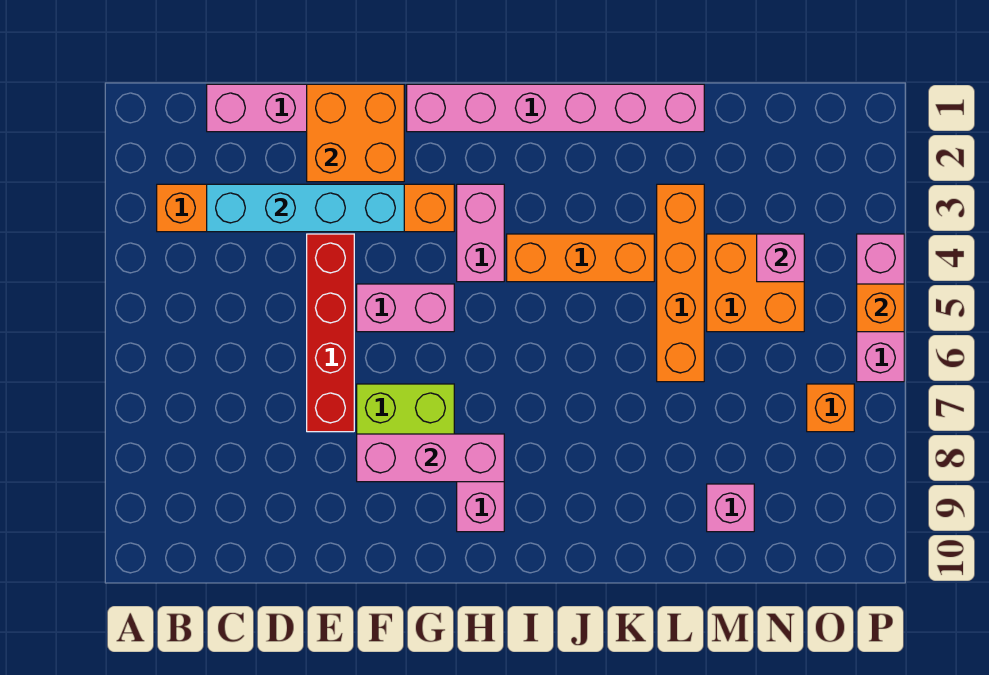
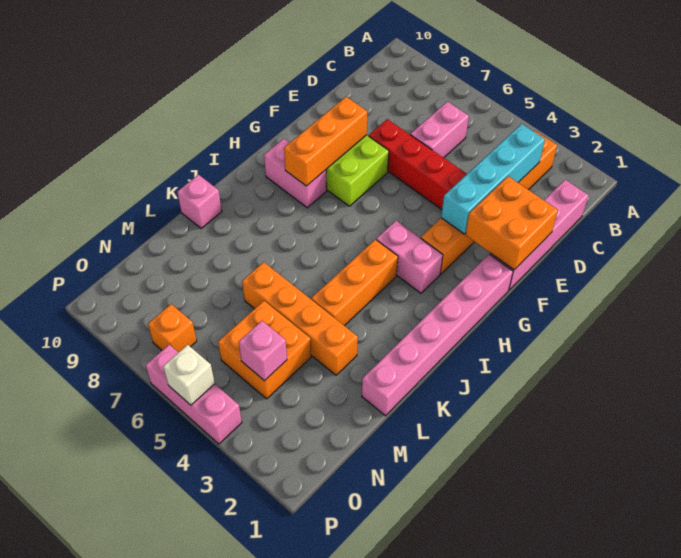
pink 1x2 brick [357,284,454,332] -> pink 1x2 brick moved to [410,102,469,158]
pink 1x3 brick [357,434,504,482] -> orange 1x3 brick [284,97,367,186]
pink 1x1 brick [707,484,754,532] -> pink 1x1 brick moved to [177,175,222,229]
orange 1x1 brick [857,284,904,332] -> white 1x1 brick [163,345,215,405]

